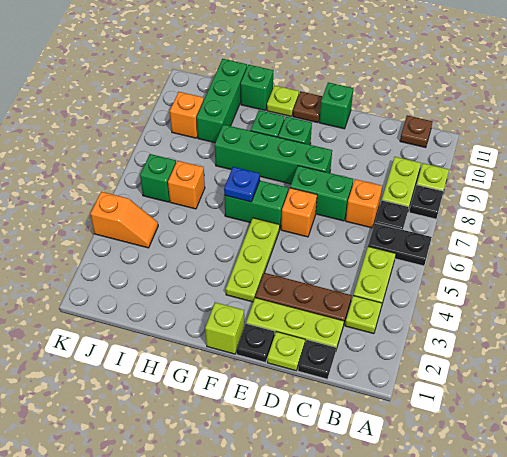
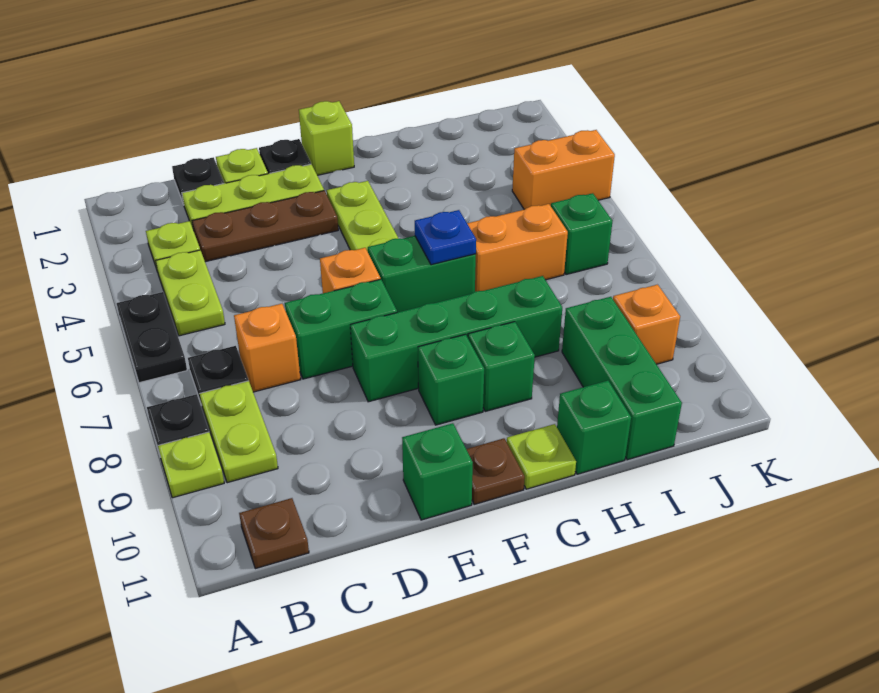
black 1x2 plate [368,223,432,266] -> black 1x2 plate turned to [117,292,187,383]
orange 1x1 brick [168,161,205,209] -> orange 1x2 brick [467,204,568,292]
orange 1x2 slope [90,192,158,248] -> orange 1x2 brick [512,130,615,210]

